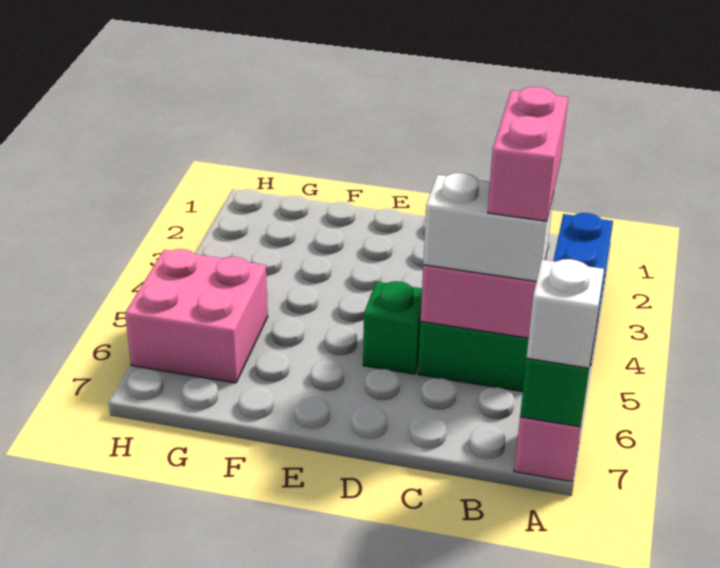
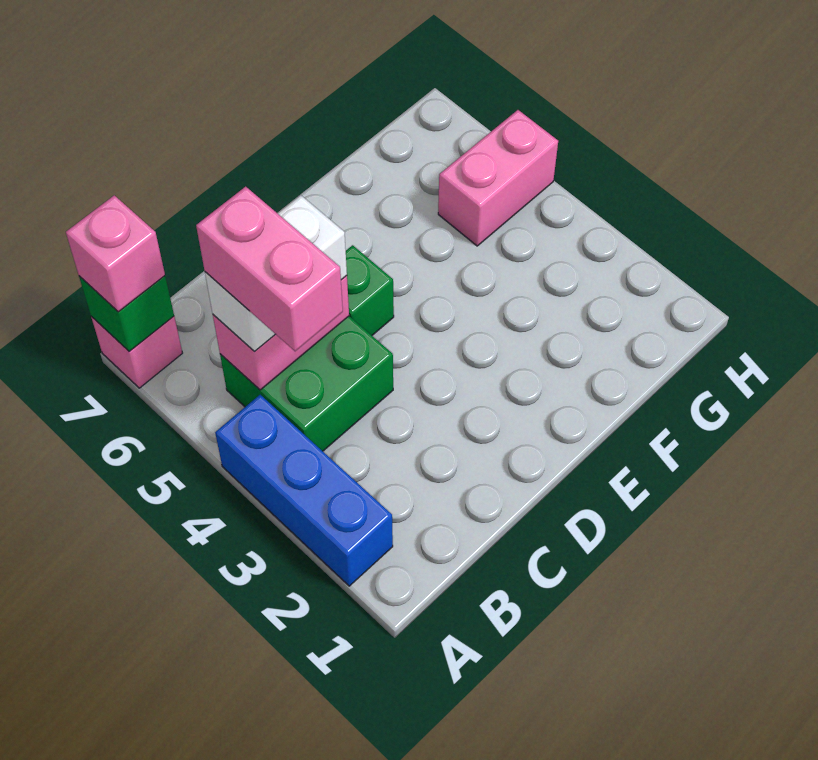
white 1x1 brick [527,259,604,368] -> pink 1x1 brick [66,195,165,312]
pink 2x2 brick [125,249,268,383] -> pink 1x2 brick [438,110,558,246]

